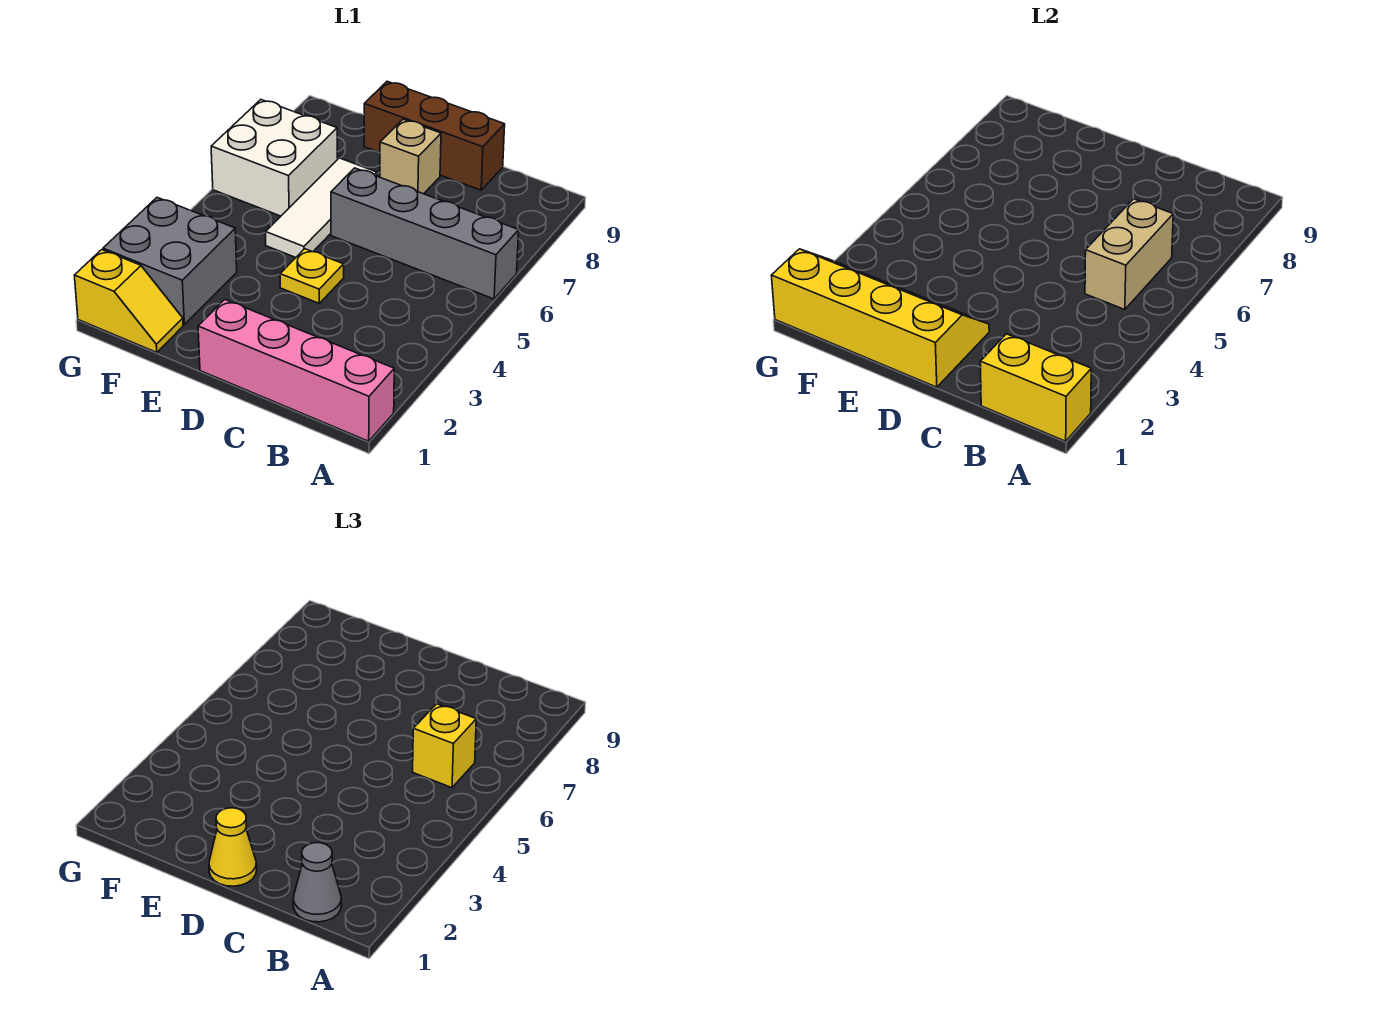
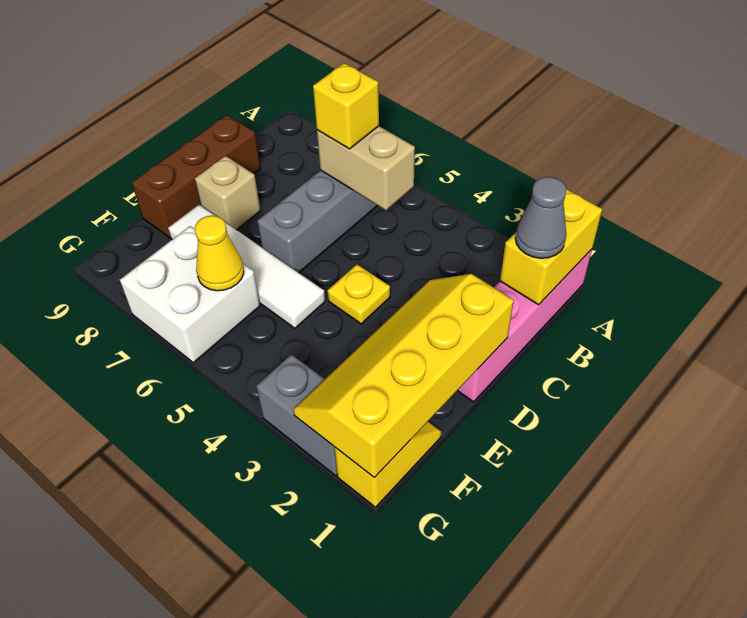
yellow 1x1 cone [209,808,257,886] -> yellow 1x1 cone moved to [195,216,244,291]
white 1x3 tile [266,158,377,257] -> white 1x4 tile [168,205,325,328]
grey 2x2 brick [103,198,237,324] -> grey 1x2 brick [256,354,337,476]

